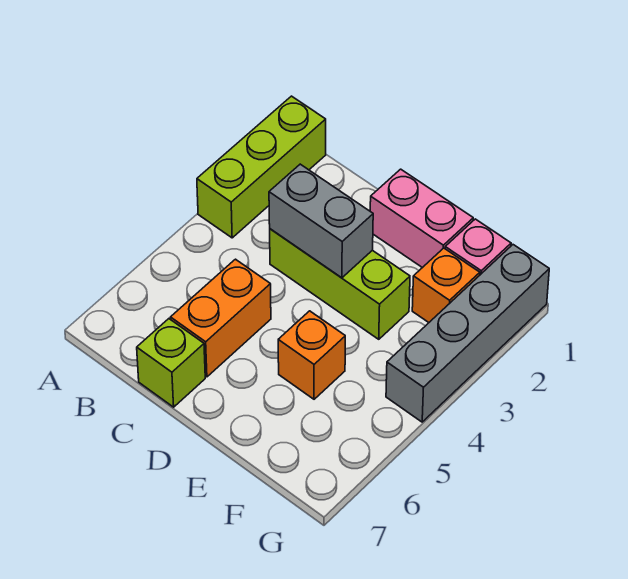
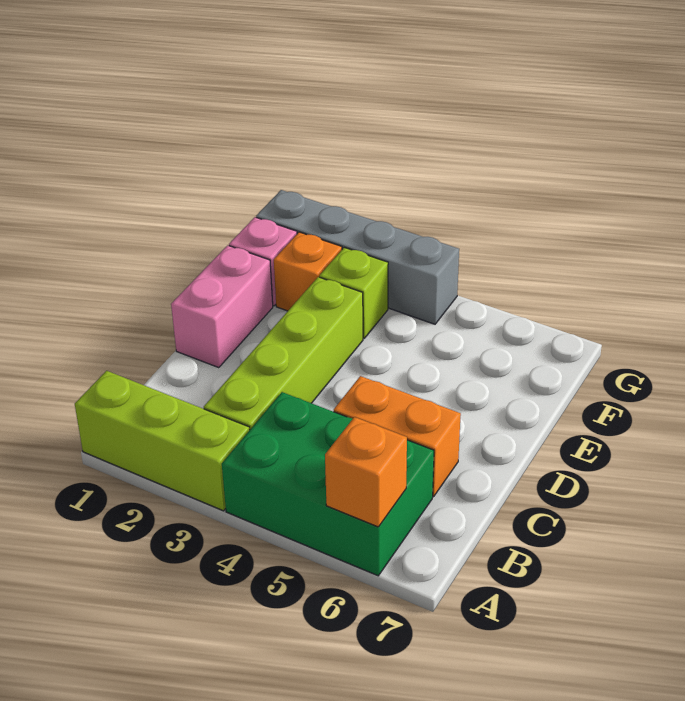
none -> green 2x3 brick [222,392,434,576]
lime 1x3 brick [270,229,410,339] -> lime 1x4 brick [204,277,363,430]
grey 1x2 brick [269,164,373,278] -> none
lime 1x1 brick [137,319,205,407] -> lime 1x1 brick moved to [319,247,388,338]
orange 1x1 brick [278,311,345,399] -> orange 1x1 brick moved to [325,417,407,527]

